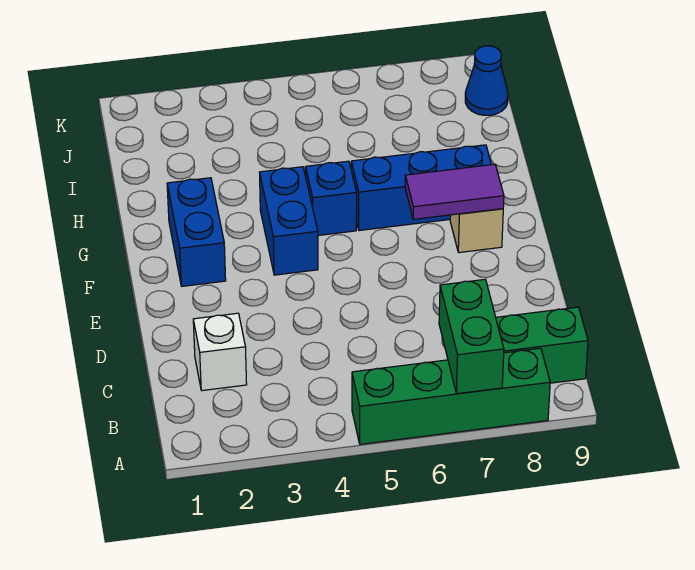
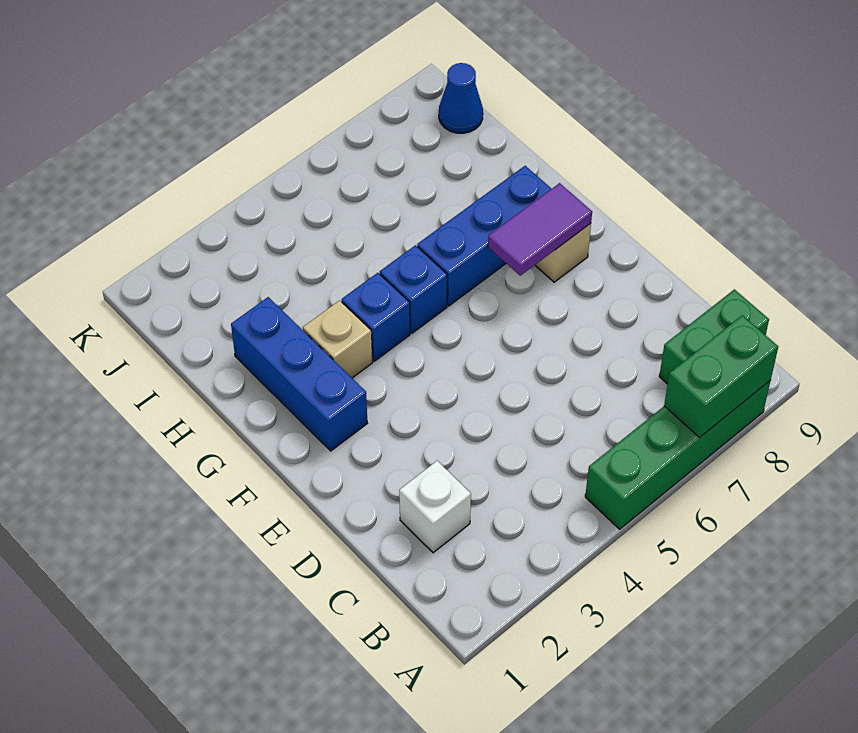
green 1x2 brick [439,279,504,394] -> green 1x2 brick turned to [664,315,778,438]
blue 1x2 brick [167,178,226,286] -> blue 1x3 brick [231,297,367,451]
blue 1x2 brick [259,167,318,275] -> blue 1x1 brick [342,273,410,361]
none -> tan 1x1 brick [303,300,373,378]

